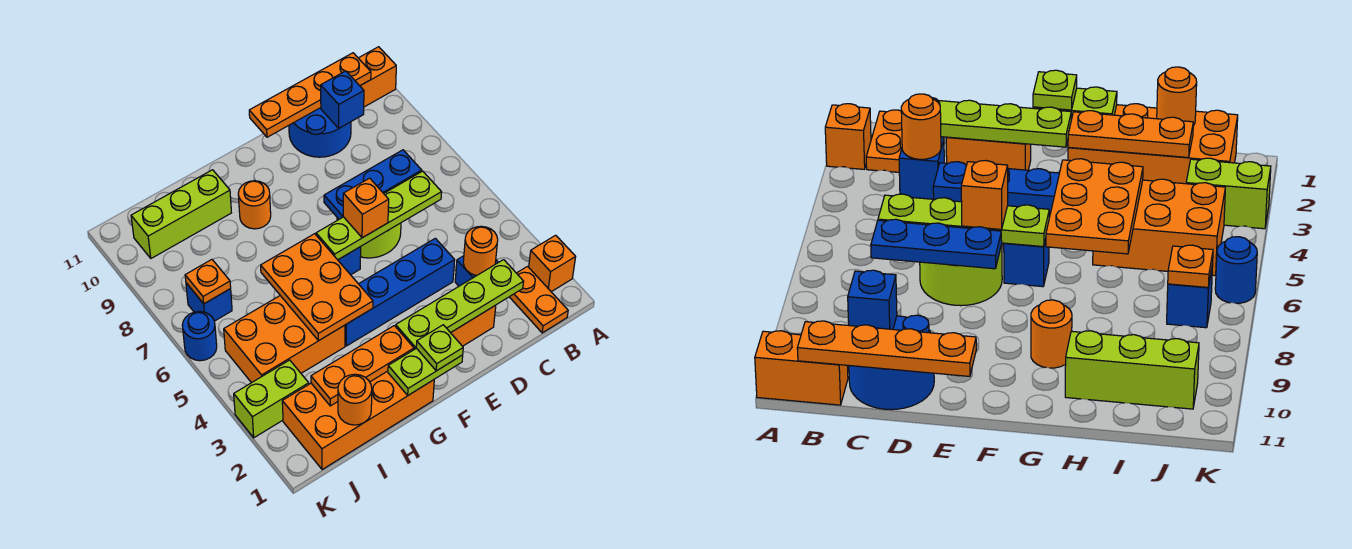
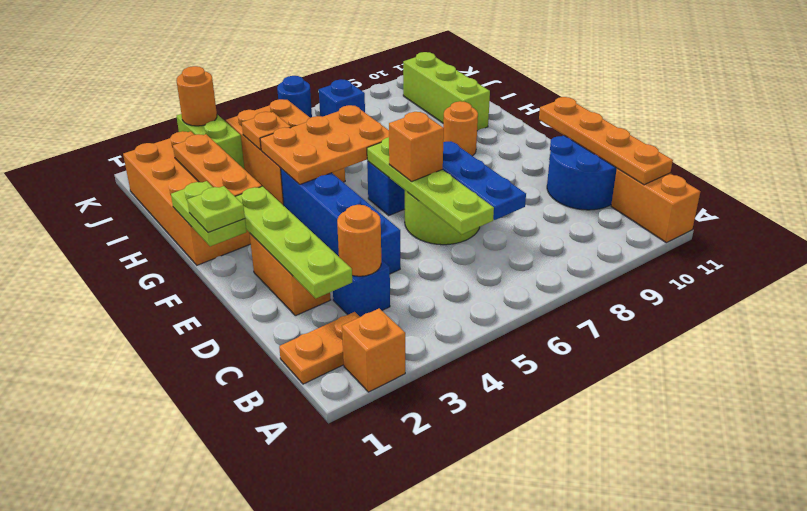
blue 1x1 brick [321,71,364,128] -> none
orange 1x1 round brick [338,374,372,425] -> orange 1x1 round brick moved to [177,66,217,126]
orange 1x1 plate [185,260,231,304] -> orange 1x1 plate moved to [242,112,291,150]

